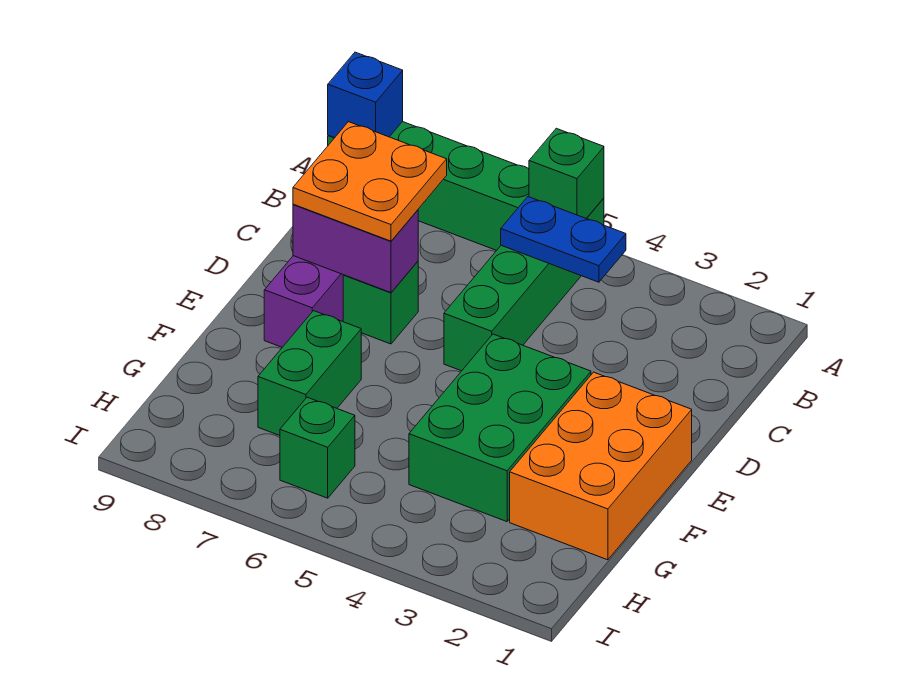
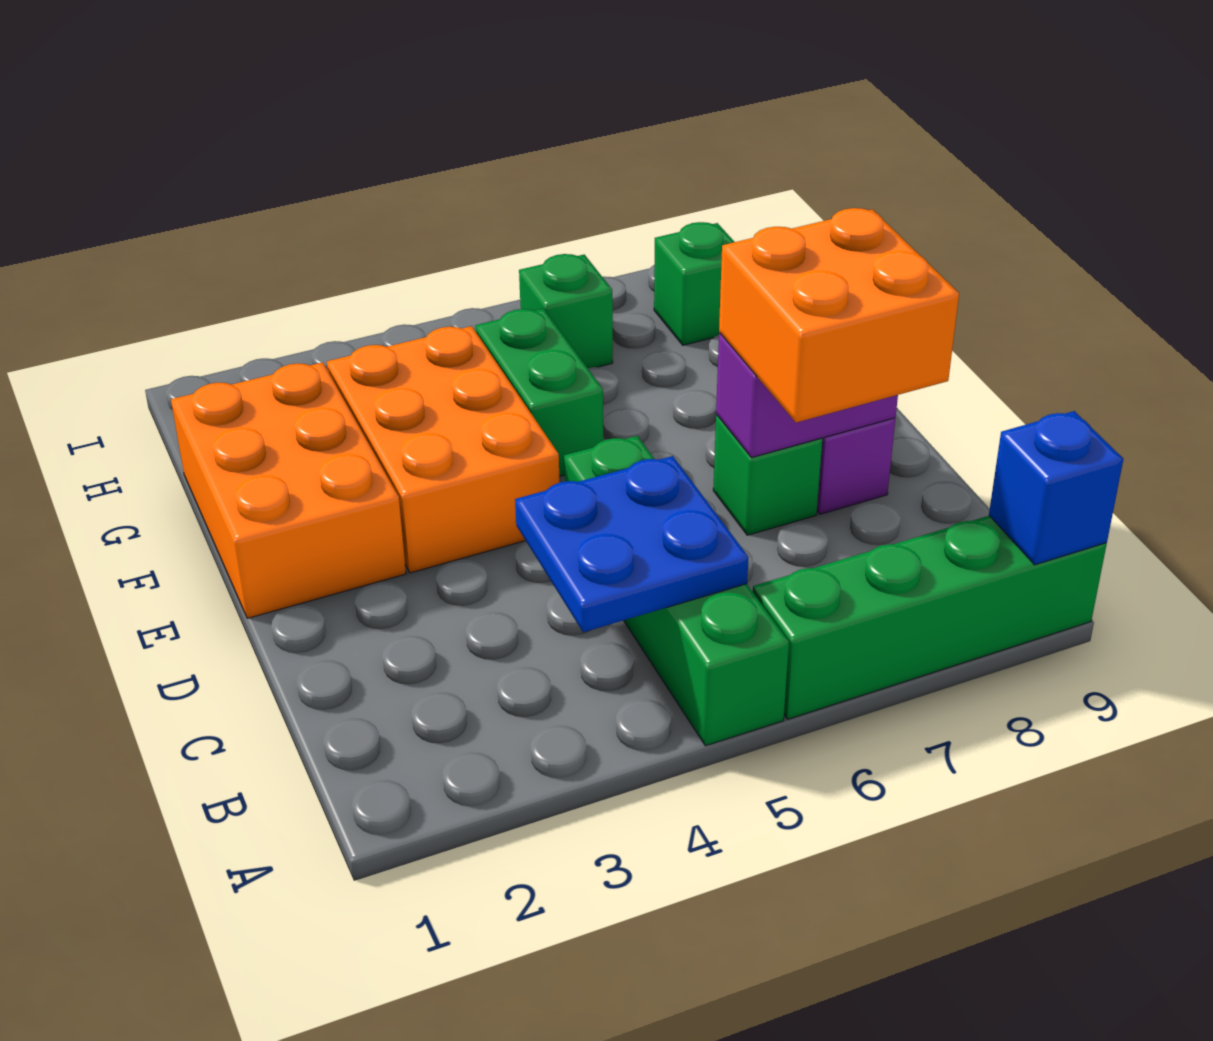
green 1x1 brick [529,128,604,218] -> green 1x1 brick moved to [654,222,734,345]
blue 1x2 plate [501,197,626,282] -> blue 2x2 plate [515,456,748,632]
orange 2x2 plate [293,122,447,241] -> orange 2x2 brick [719,208,959,423]
green 2x3 brick [409,334,591,522] -> orange 2x3 brick [327,326,560,573]
green 1x2 brick [258,311,361,436] -> green 1x2 brick moved to [475,309,603,476]

